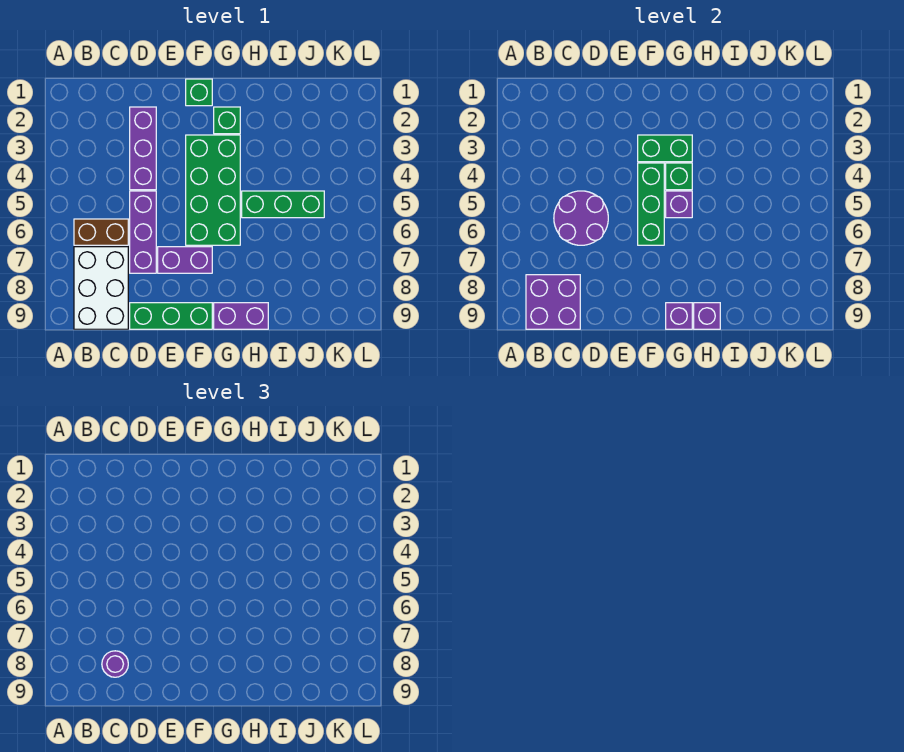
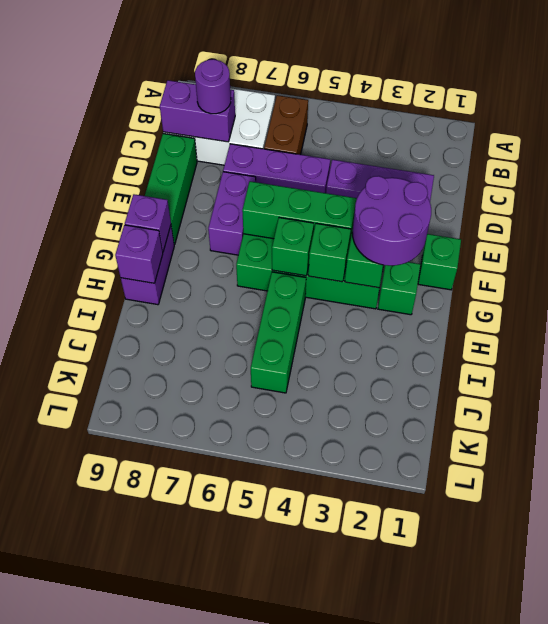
purple 2x2 brick [526,275,580,329] -> purple 1x2 brick [160,80,235,142]
purple 2x2 round brick [554,191,608,245] -> purple 2x2 round brick moved to [352,176,431,266]
purple 1x1 brick [666,191,692,218] -> green 1x1 brick [272,218,314,276]

